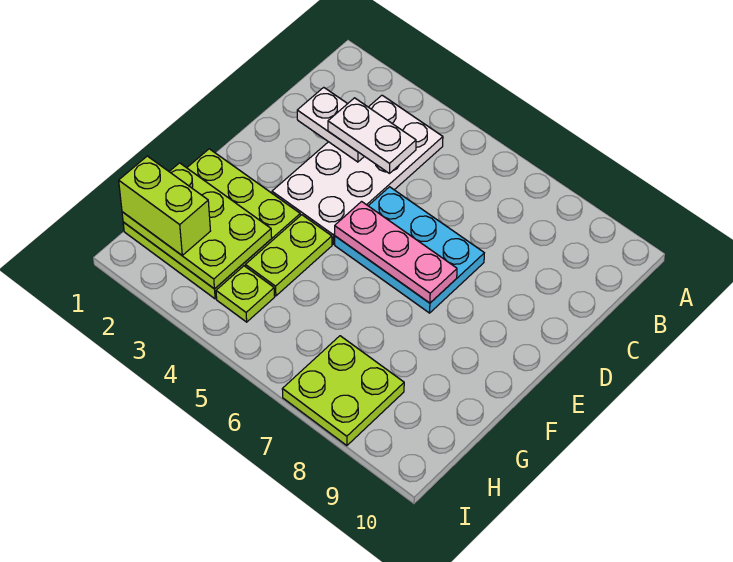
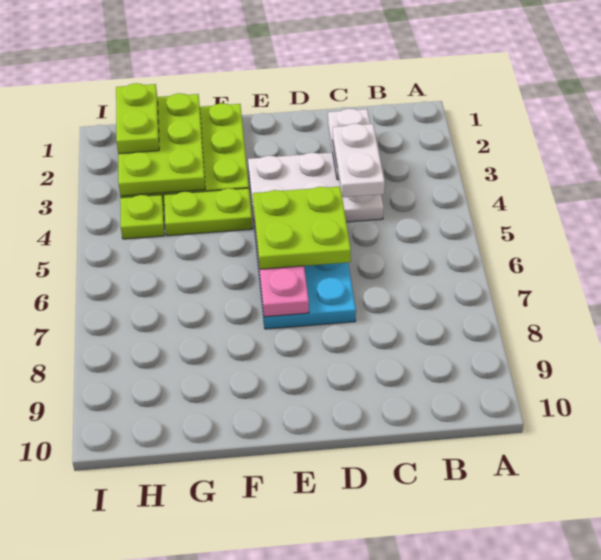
white 2x4 plate [272,95,443,244] -> white 2x3 plate [248,153,384,222]
lime 1x2 brick [119,156,210,255] -> lime 1x2 plate [116,83,159,154]
lime 2x2 plate [282,336,404,446] -> lime 2x2 plate moved to [253,187,351,269]

